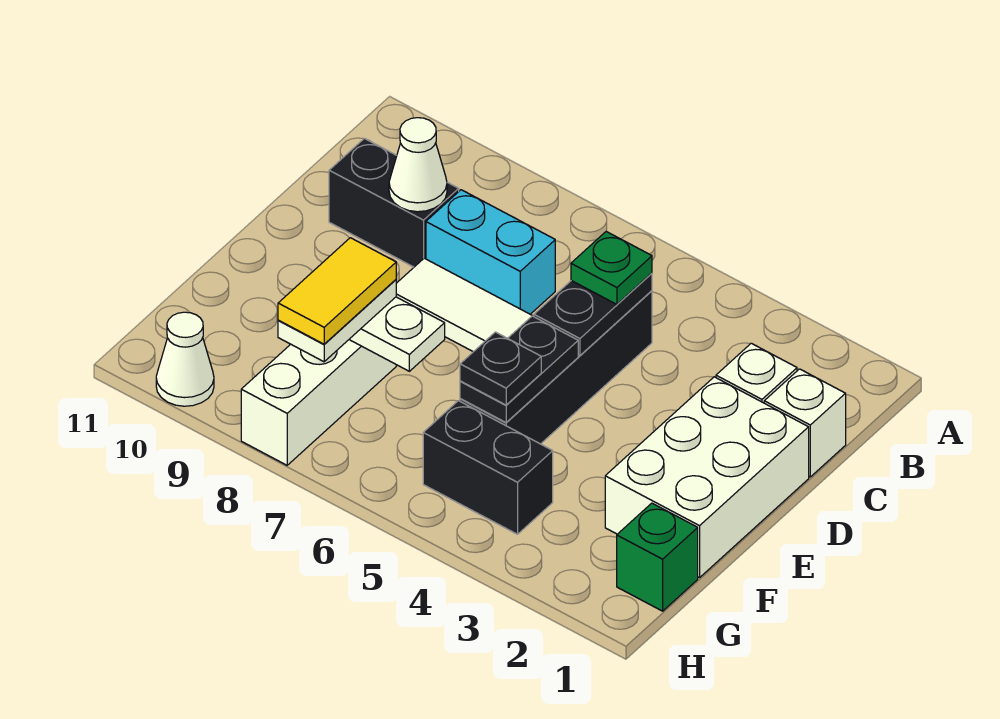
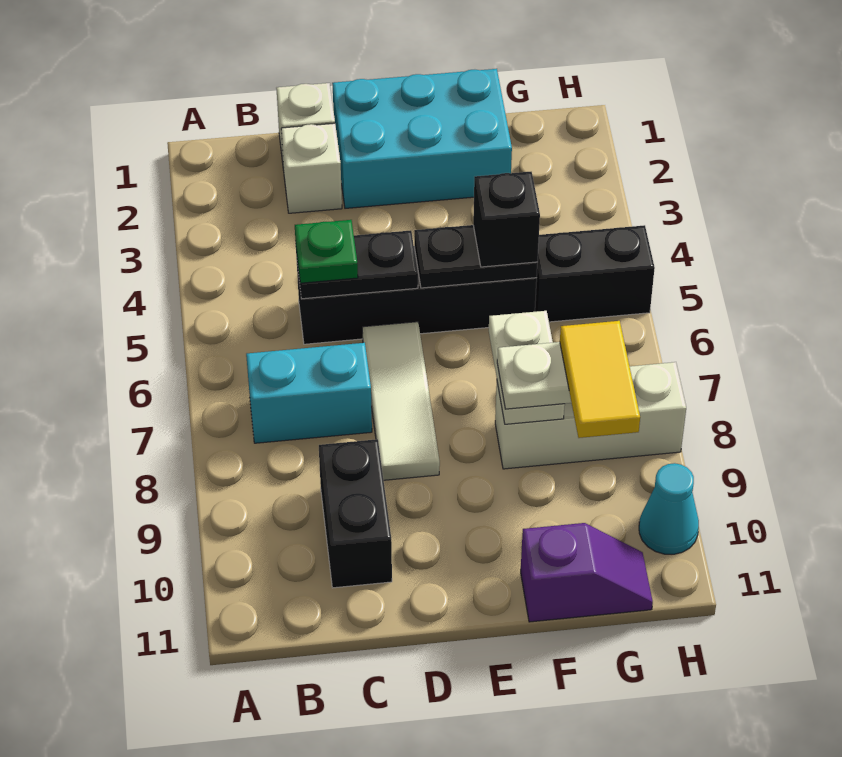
cyan 1x2 brick [426,190,555,314] -> cyan 1x2 brick turned to [246,343,372,443]
white 1x1 cone [389,118,447,212] -> none
white 2x3 brick [605,377,809,578] -> cyan 2x3 brick [332,69,512,208]
black 1x1 plate [460,332,541,405] -> black 1x1 brick [473,172,540,267]
yellow 1x2 tile [278,238,396,344] -> yellow 1x2 tile turned to [560,321,640,438]
none -> purple 1x2 slope [521,523,653,622]
green 1x1 brick [617,503,698,611] -> none
black 1x2 brick [423,401,553,534] -> black 1x2 brick turned to [535,225,655,322]
white 1x1 cone [156,312,214,406] -> cyan 1x1 cone [639,463,699,554]

